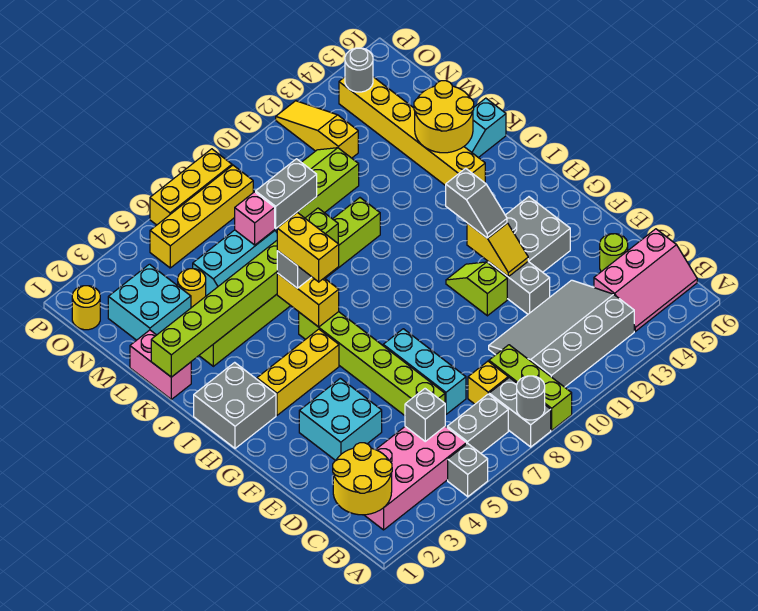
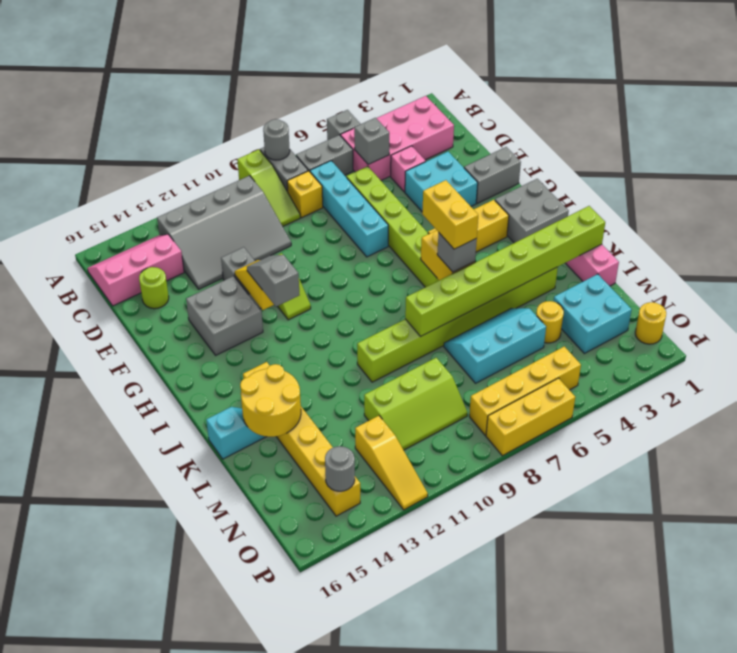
lime 1x3 brick [489,345,572,430] -> lime 1x3 slope [237,150,300,226]
yellow 2x2 round brick [333,443,392,515] -> none
cyan 1x3 brick [383,329,466,414] -> cyan 1x4 brick [310,161,388,257]
pink 1x1 brick [235,192,275,245] -> pink 1x1 brick moved to [391,146,426,192]
grey 1x2 brick [256,159,317,228] -> grey 1x2 brick moved to [464,147,521,203]

